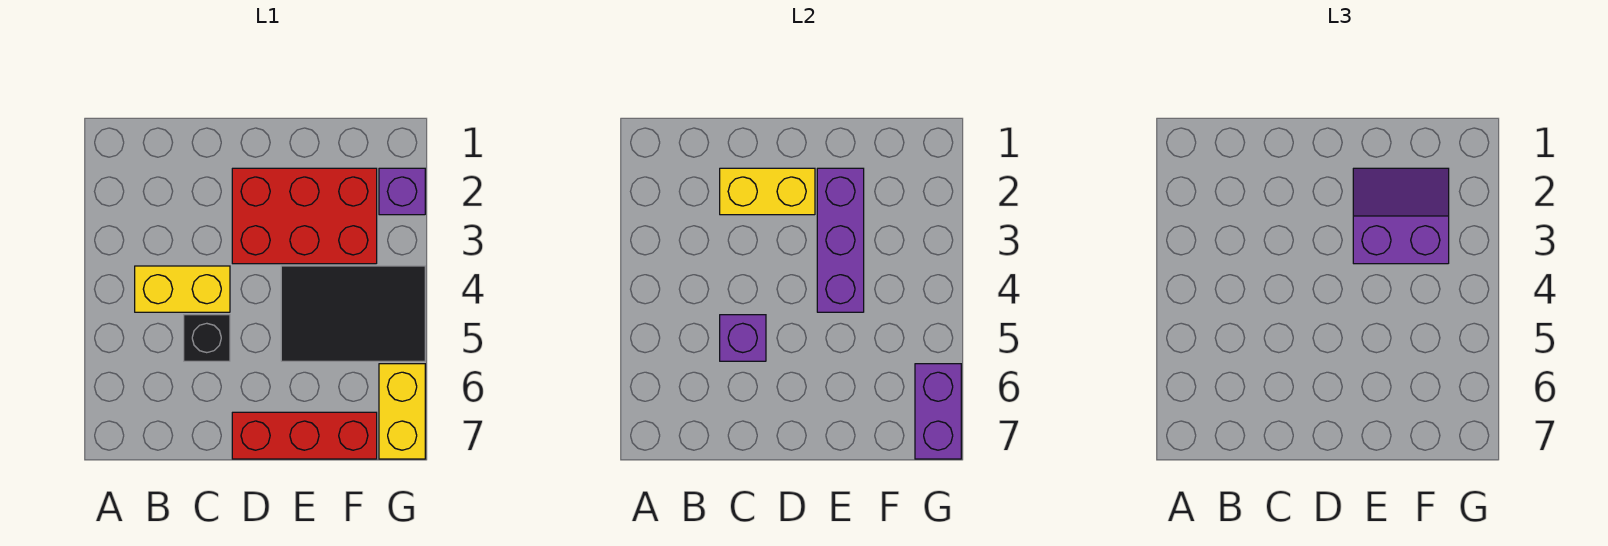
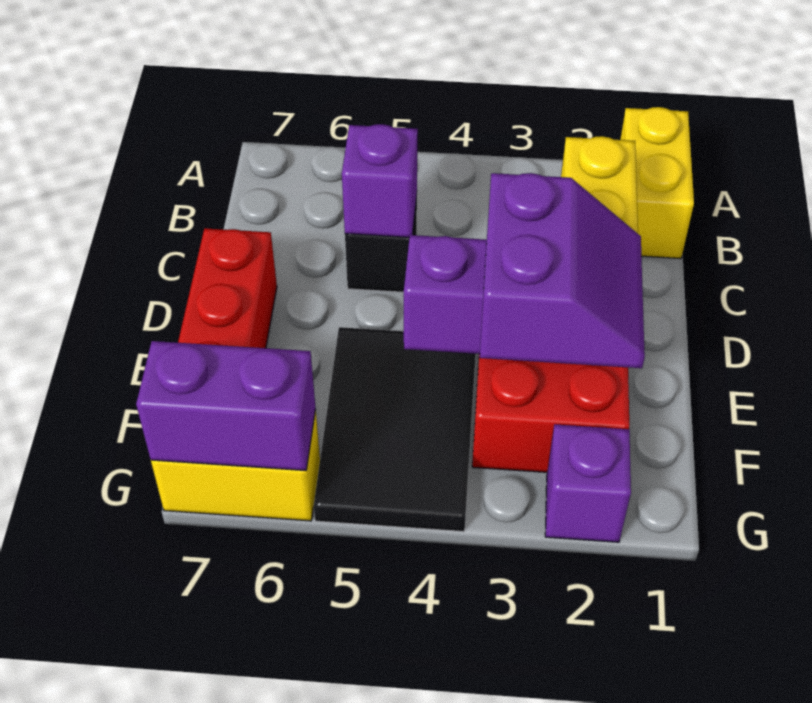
yellow 1x2 brick [135,266,230,312] -> yellow 1x2 brick moved to [620,107,694,259]

